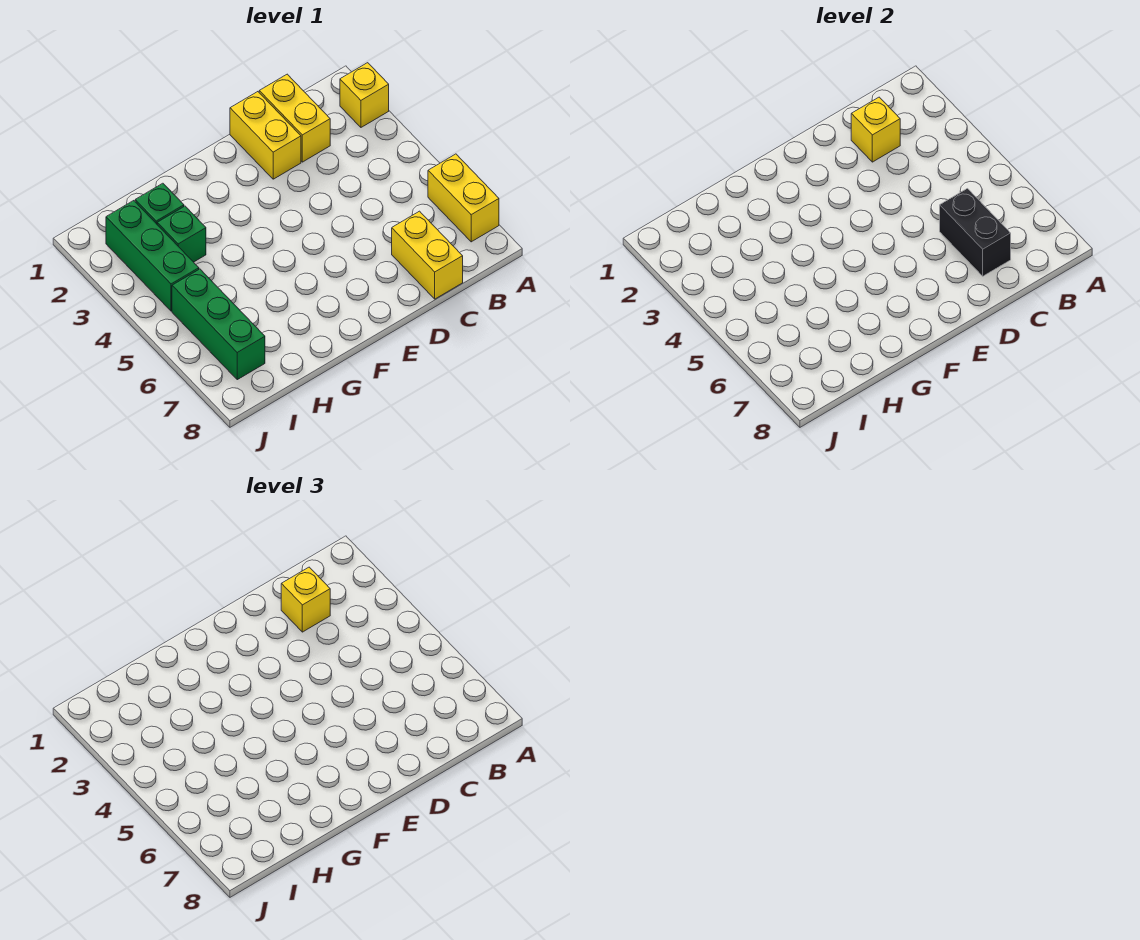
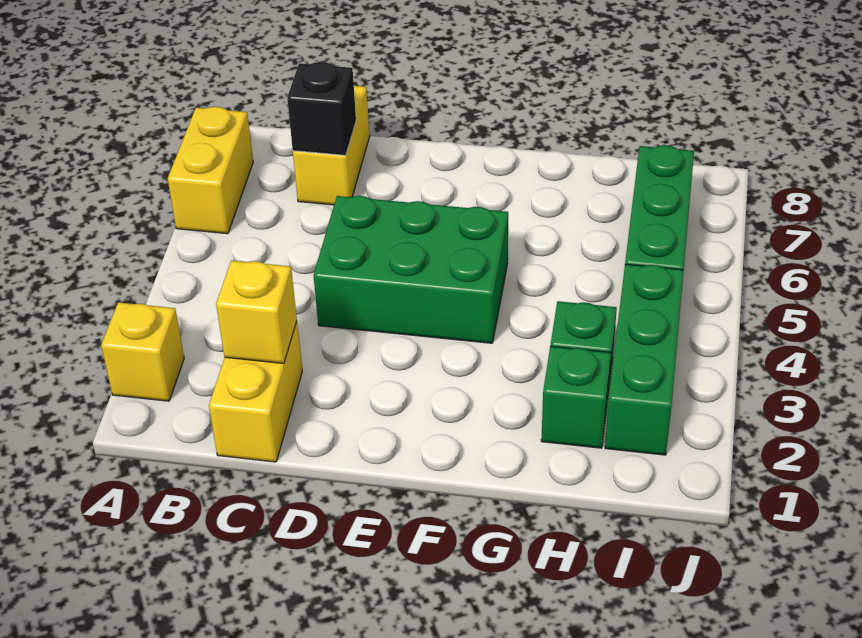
yellow 1x1 brick [281,567,330,632] -> none
black 1x2 brick [940,189,1011,276] -> black 1x1 brick [287,62,356,155]
yellow 1x2 brick [230,92,301,179] -> none
none -> green 2x3 brick [313,196,508,343]

